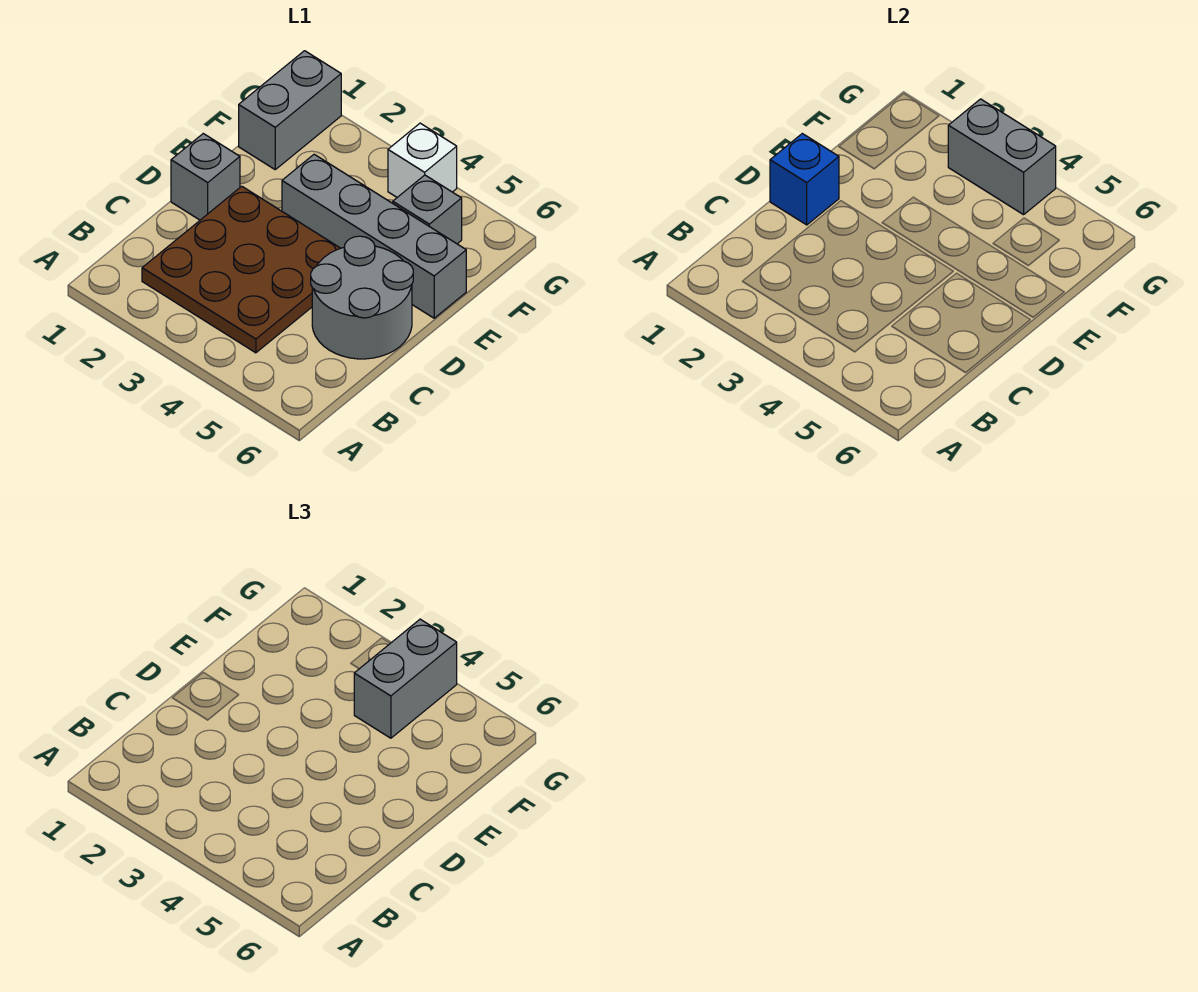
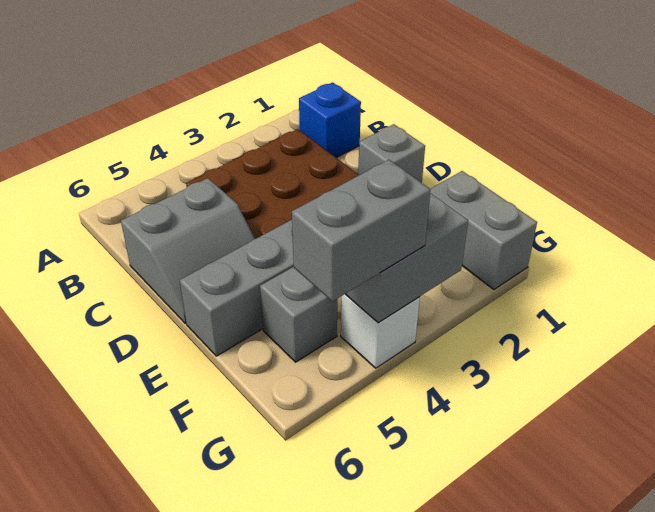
grey 2x2 round brick [311,236,413,359] -> grey 2x2 slope [121,178,255,323]
blue 1x1 brick [770,134,839,225] -> blue 1x1 brick moved to [299,82,361,158]
grey 1x2 brick [354,619,457,738] -> grey 1x2 brick turned to [292,160,431,301]

